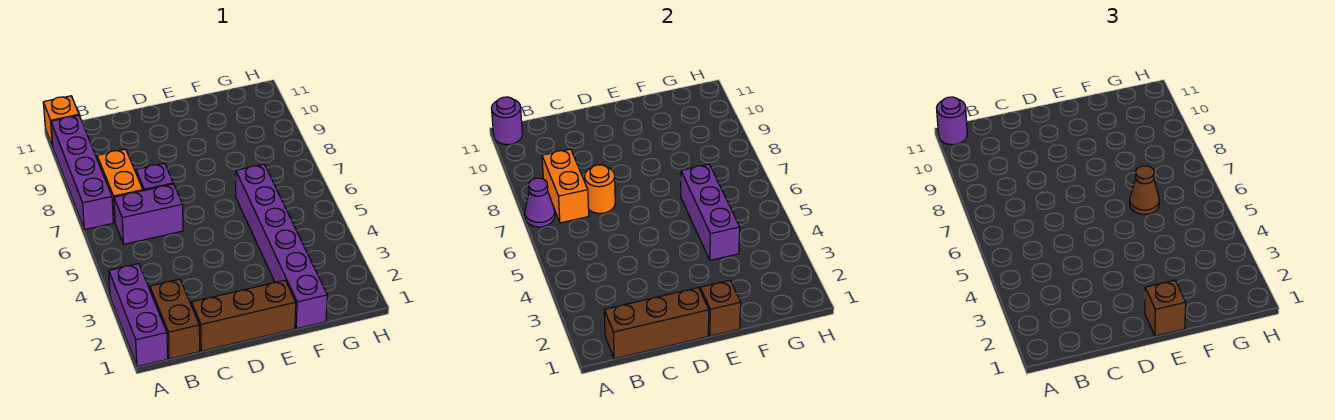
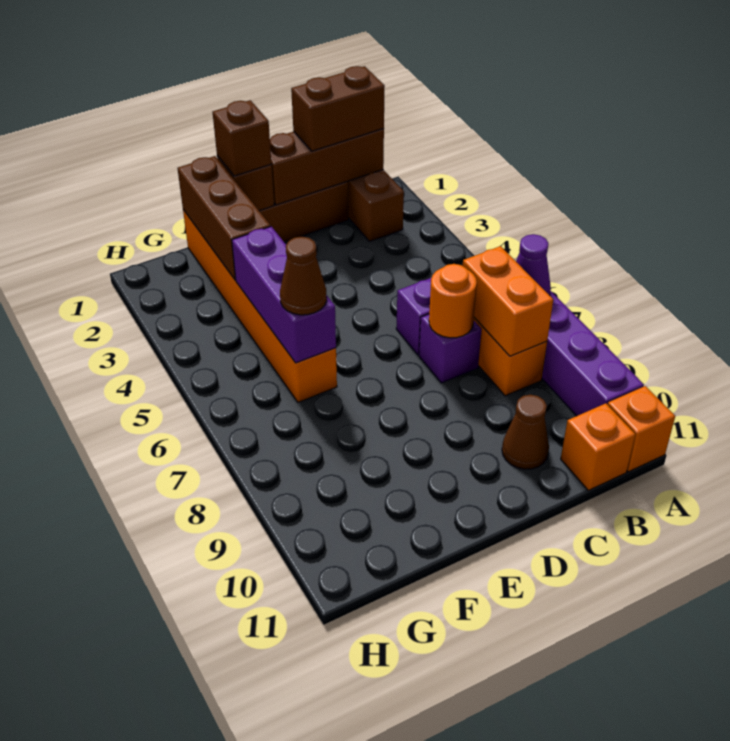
purple 1x3 brick [109,264,168,366] -> none
purple 1x1 round brick [492,97,522,145] -> none
purple 1x1 round brick [937,97,967,145] -> none
none -> brown 1x2 brick [291,66,385,151]
none -> orange 1x1 brick [561,403,635,490]
none -> brown 1x1 cone [502,395,549,469]
purple 1x6 brick [236,164,327,329] -> orange 1x6 brick [183,210,337,402]
none -> brown 1x3 brick [177,156,271,280]

